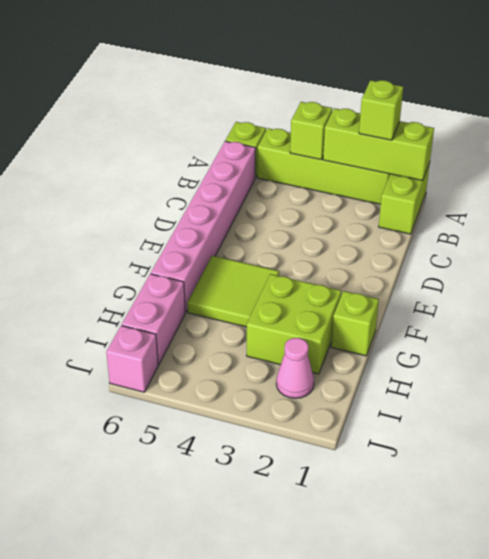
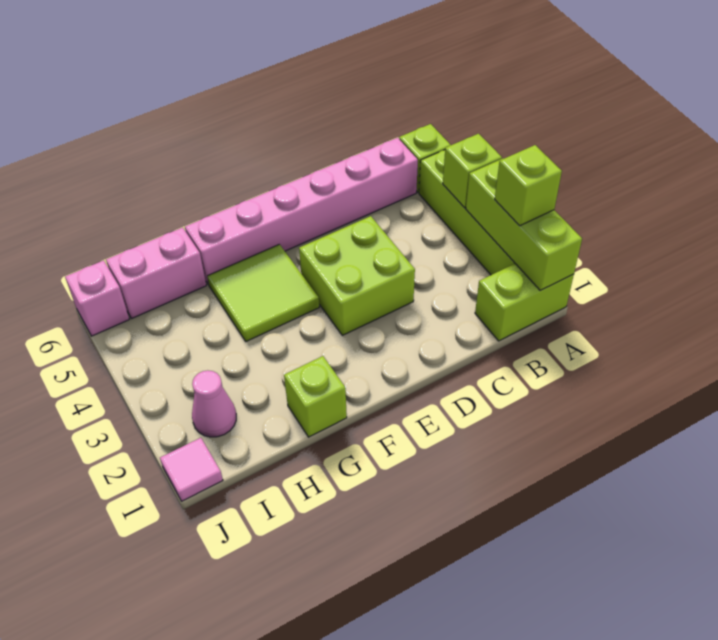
lime 2x2 brick [247,274,341,374] -> lime 2x2 brick moved to [299,216,415,335]
none -> pink 1x1 tile [160,438,223,501]

